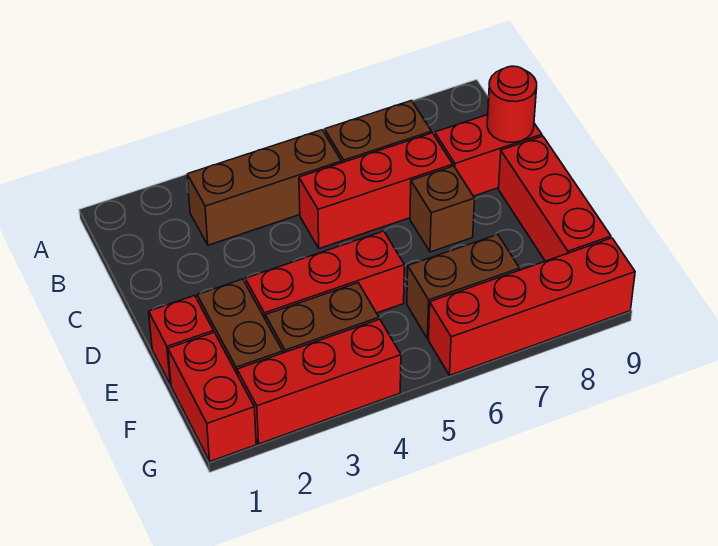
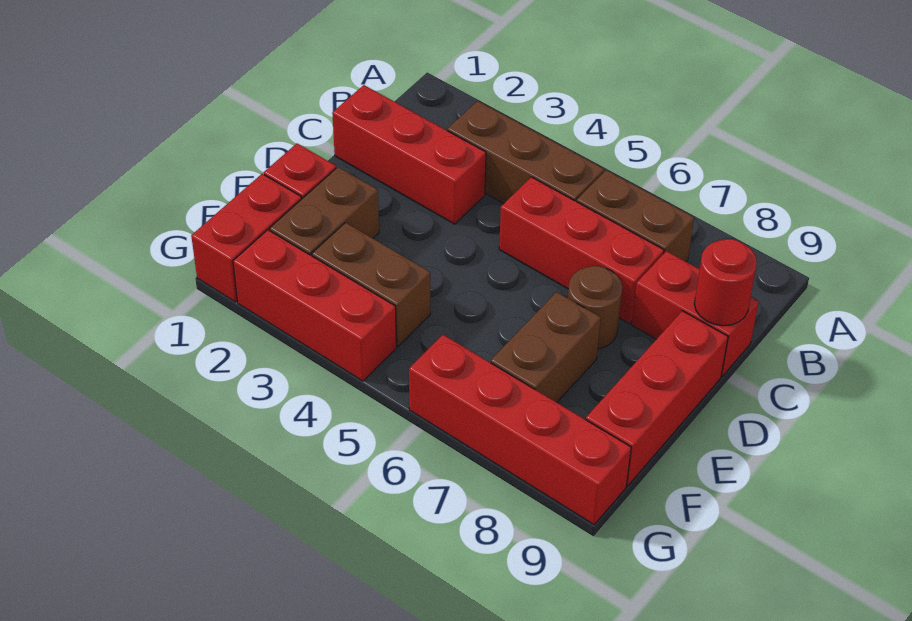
brown 1x1 brick [410,166,475,252] -> brown 1x1 round brick [568,266,622,349]
red 1x3 brick [245,231,404,320] -> red 1x3 brick moved to [332,85,486,224]
brown 1x2 brick [407,235,520,339] -> brown 1x2 brick turned to [491,292,601,402]

